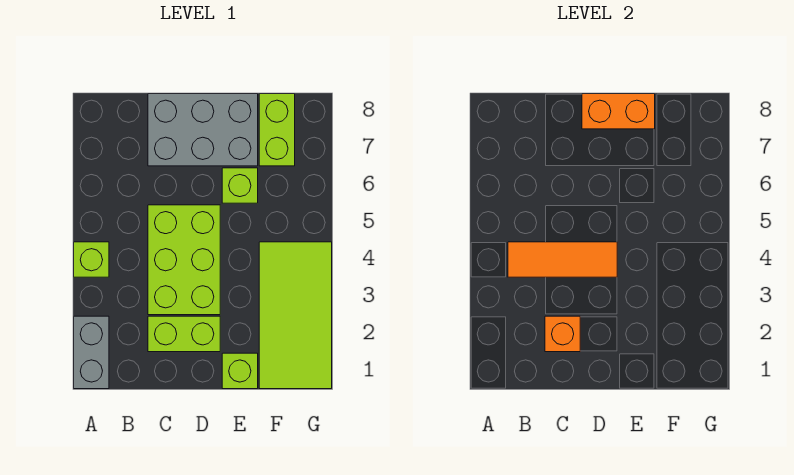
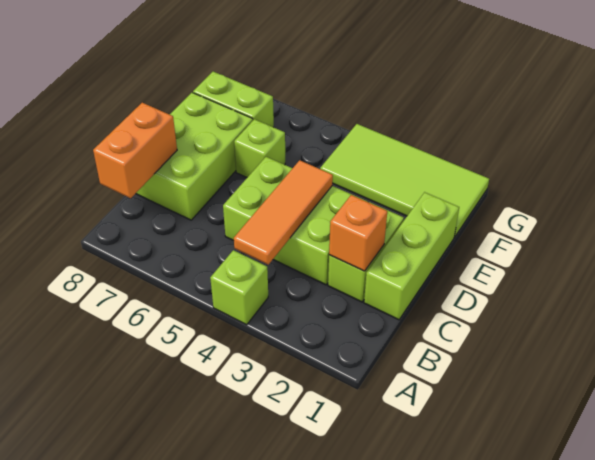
grey 1x2 brick [74,316,109,389] -> none
grey 2x3 brick [148,94,258,166] -> lime 2x3 brick [136,93,253,220]
orange 1x2 brick [582,94,655,129] -> orange 1x2 brick moved to [93,103,177,198]
lime 1x1 brick [222,353,258,389] -> lime 1x3 brick [364,192,459,320]

